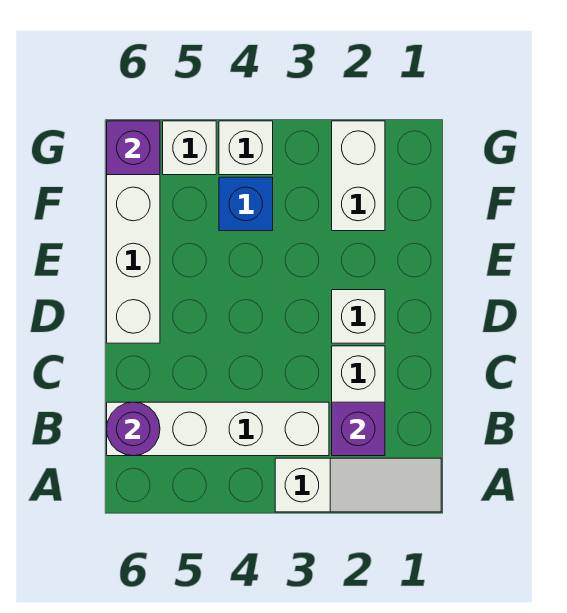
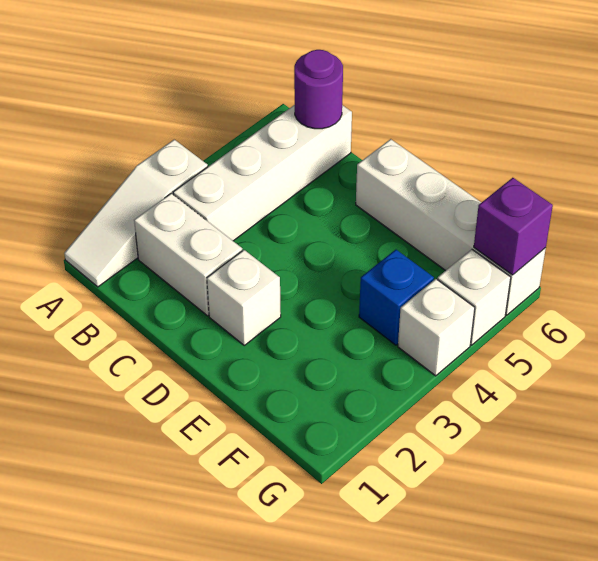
purple 1x1 brick [332,402,385,456] -> none
white 1x2 brick [332,121,385,231] -> none

